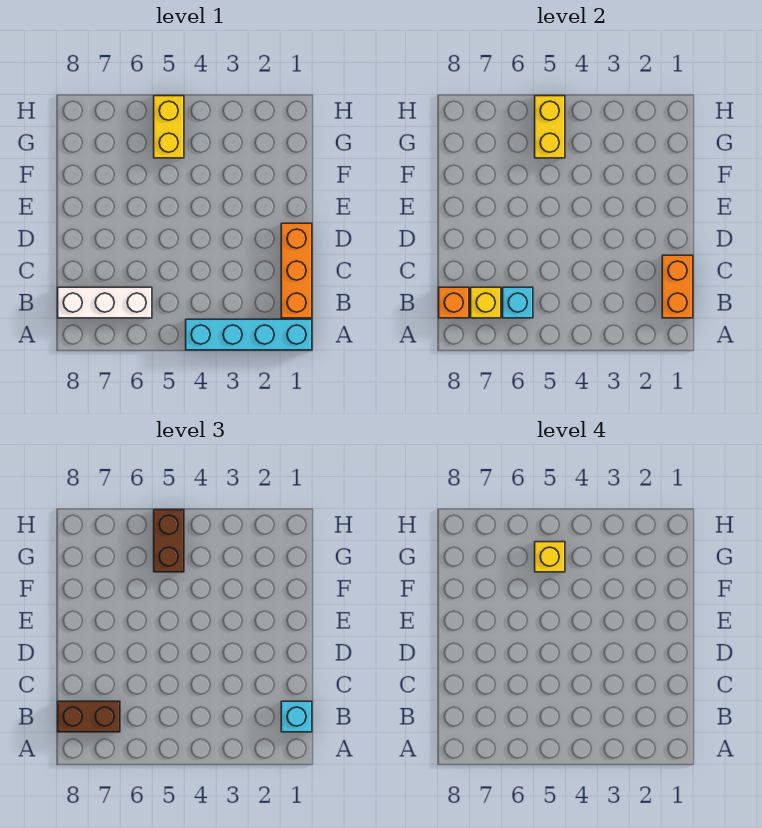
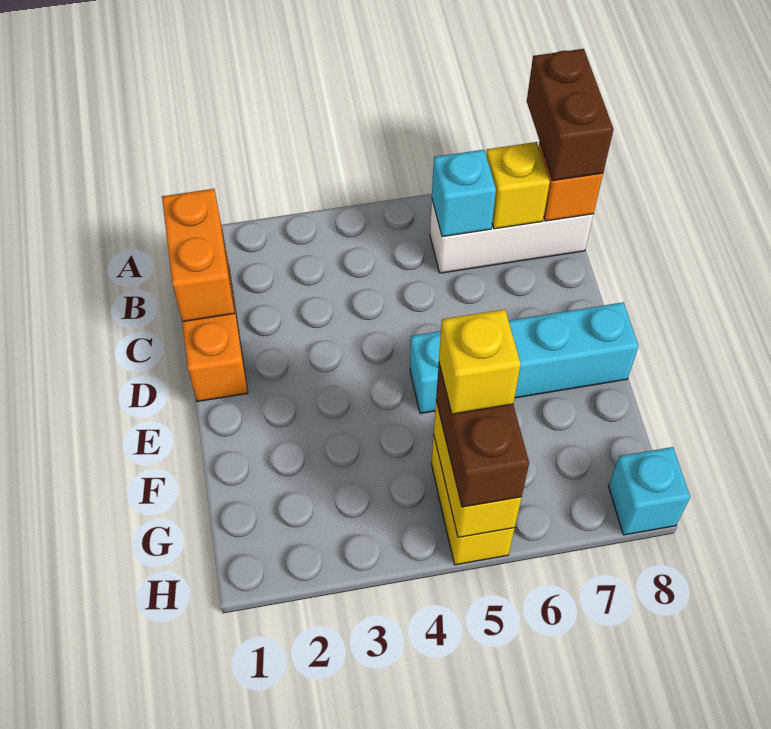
cyan 1x4 brick [186,319,312,350] -> cyan 1x4 brick moved to [410,302,639,413]
cyan 1x1 brick [281,701,312,732] -> cyan 1x1 brick moved to [608,447,690,535]
brown 1x2 brick [58,701,120,732] -> brown 1x2 brick turned to [527,49,613,181]

